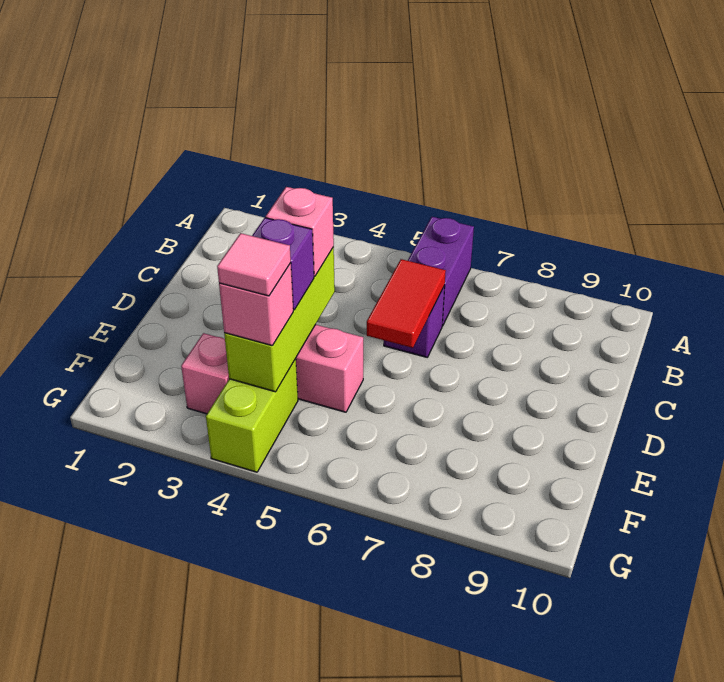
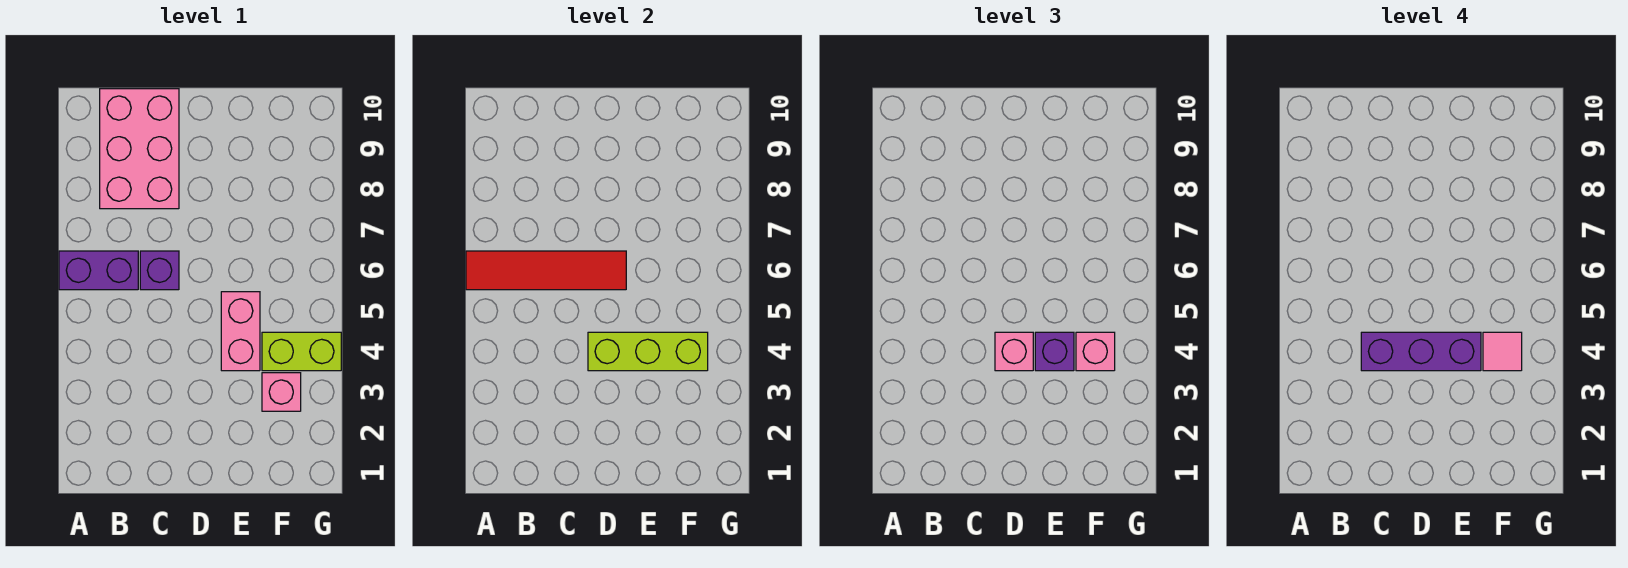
none -> pink 2x3 brick [100,89,179,209]
none -> purple 1x3 brick [1361,332,1481,371]
red 1x2 tile [367,259,446,348] -> red 1x4 tile [466,251,626,290]

